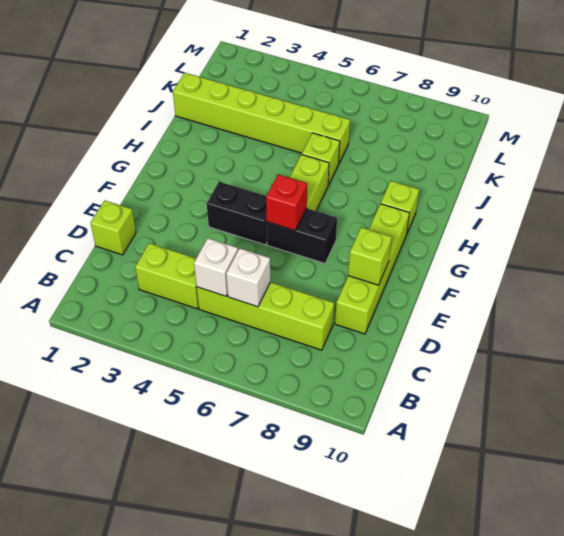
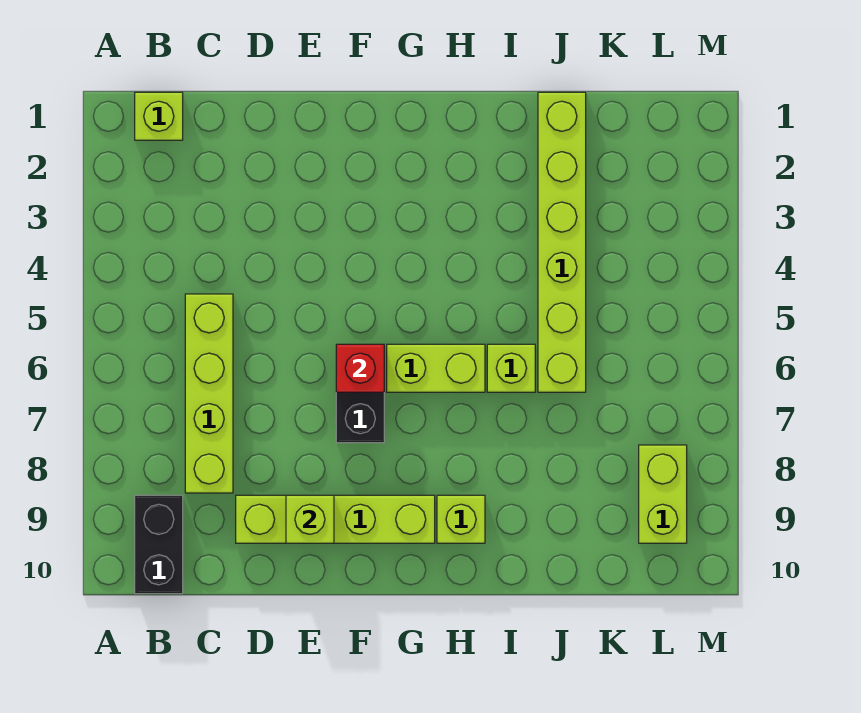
lime 1x2 brick [135,243,199,309] -> lime 1x2 brick moved to [639,445,687,543]
white 1x1 brick [194,238,238,296] -> none
white 1x1 brick [226,248,270,307] -> none
lime 1x1 brick [90,200,136,255] -> lime 1x1 brick moved to [135,92,183,140]
black 1x2 brick [207,182,267,245] -> black 1x2 brick moved to [135,495,183,594]

